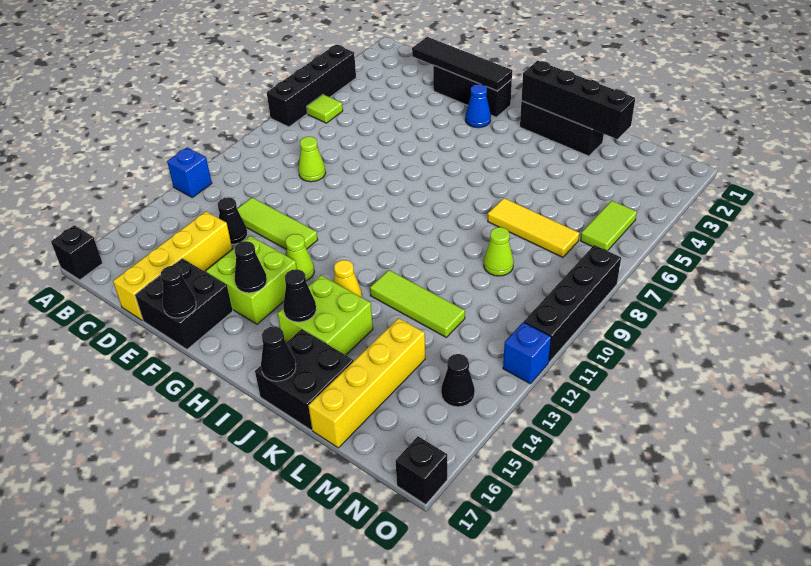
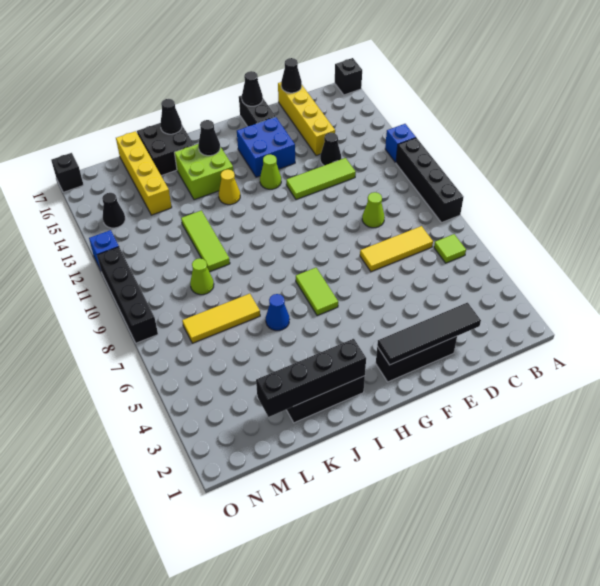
black 1x4 brick [267,45,356,127] -> black 1x4 brick moved to [396,138,464,223]
none -> yellow 1x3 tile [360,226,433,272]
black 2x2 brick [135,258,233,349] -> black 1x2 brick [239,95,276,126]
lime 2x2 brick [206,236,297,324] -> blue 2x2 brick [237,117,295,177]
blue 1x1 cone [465,84,491,128] -> blue 1x1 cone moved to [266,294,289,331]
black 1x1 cone [235,241,267,293] -> black 1x1 cone moved to [281,58,302,93]
lime 1x3 tile [370,270,465,337] -> lime 1x3 tile turned to [181,210,230,272]
lime 1x2 tile [580,201,637,251] -> lime 1x2 tile moved to [296,268,338,316]

